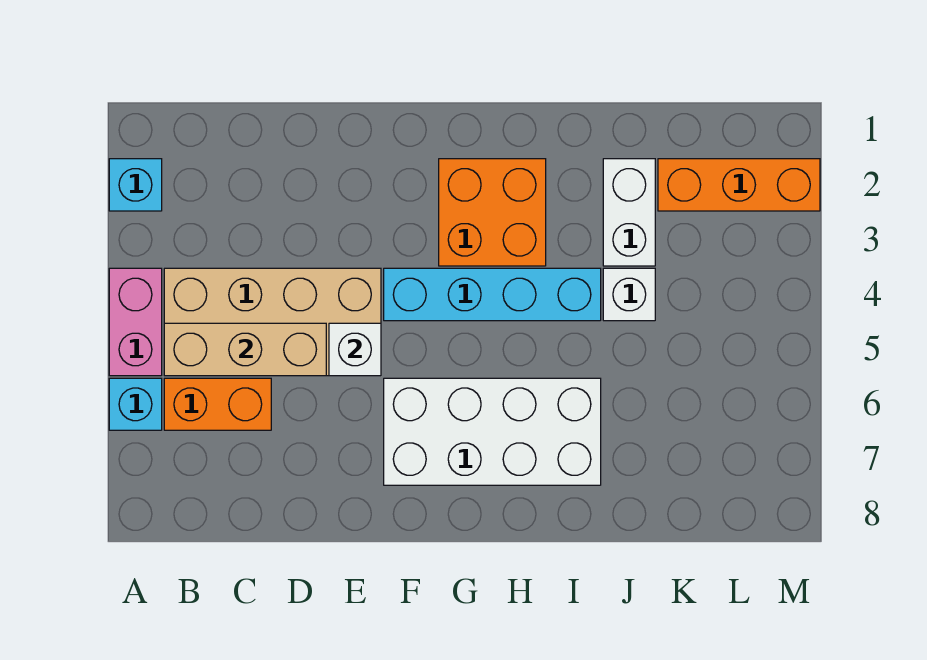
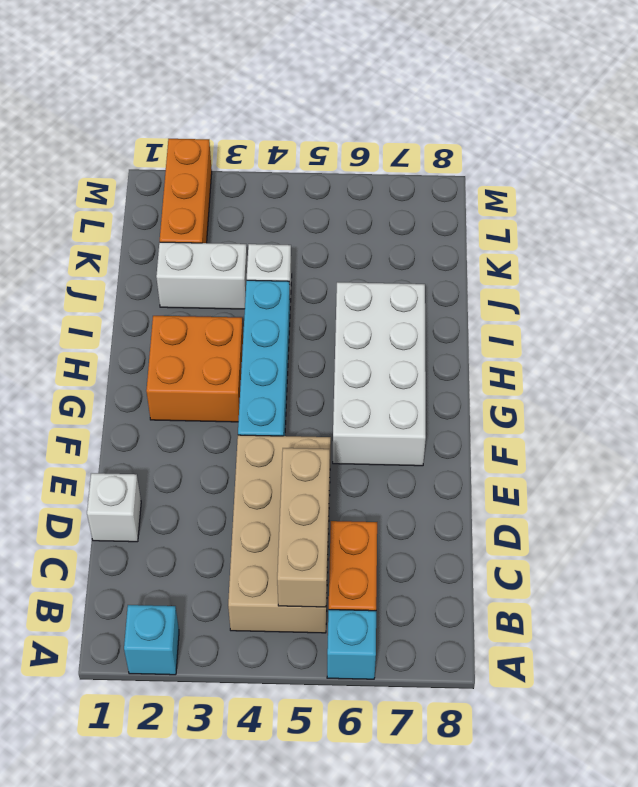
pink 1x2 brick [109,268,162,376] -> none
white 1x1 brick [329,323,381,376] -> white 1x1 brick moved to [87,473,141,542]

